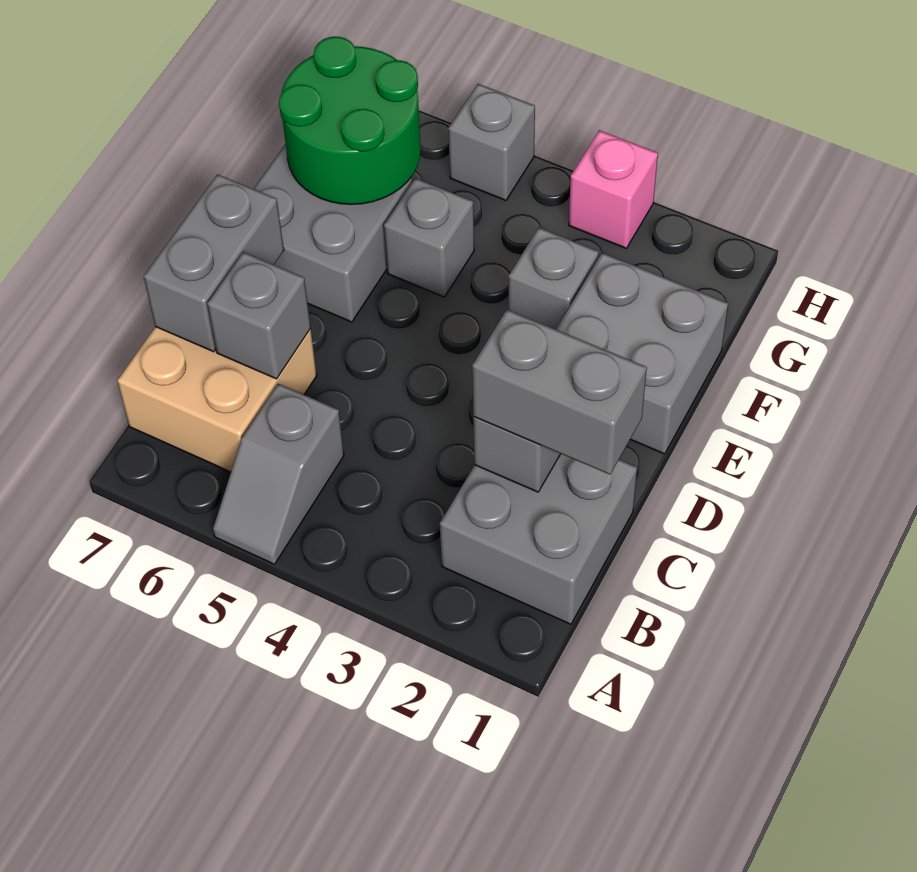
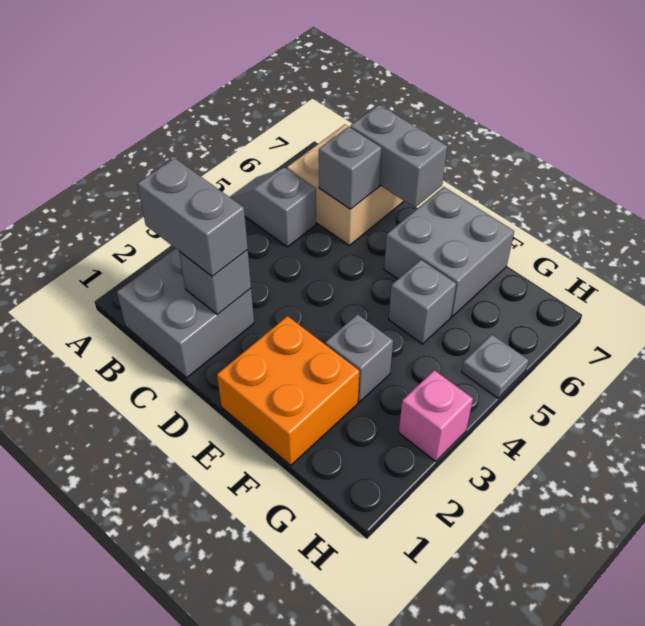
grey 1x2 brick [472,310,647,475] -> grey 1x2 brick turned to [137,158,248,276]
grey 2x2 brick [556,253,728,454] -> orange 2x2 brick [217,316,359,465]
green 2x2 round brick [279,37,421,204] -> none
grey 1x1 brick [448,84,535,201] -> grey 1x1 plate [461,334,529,398]

